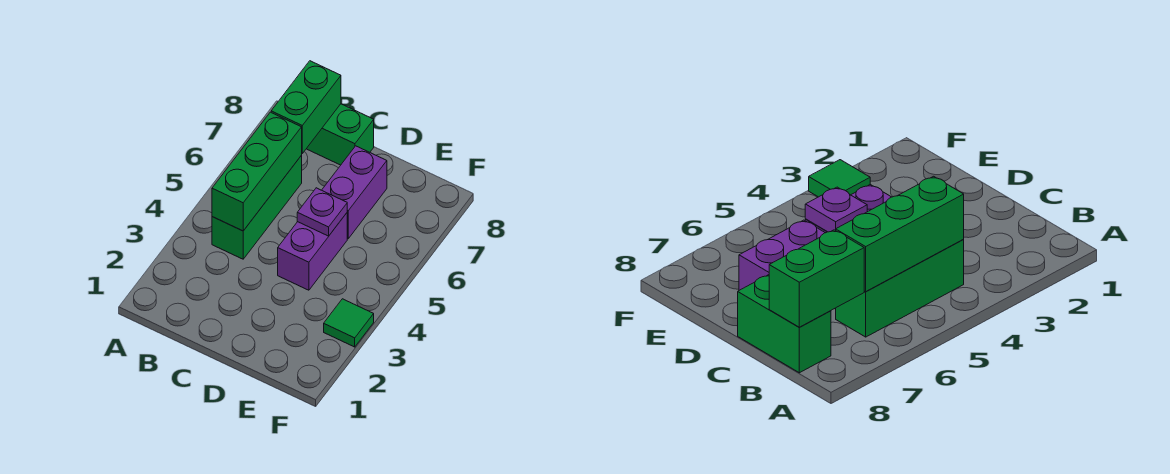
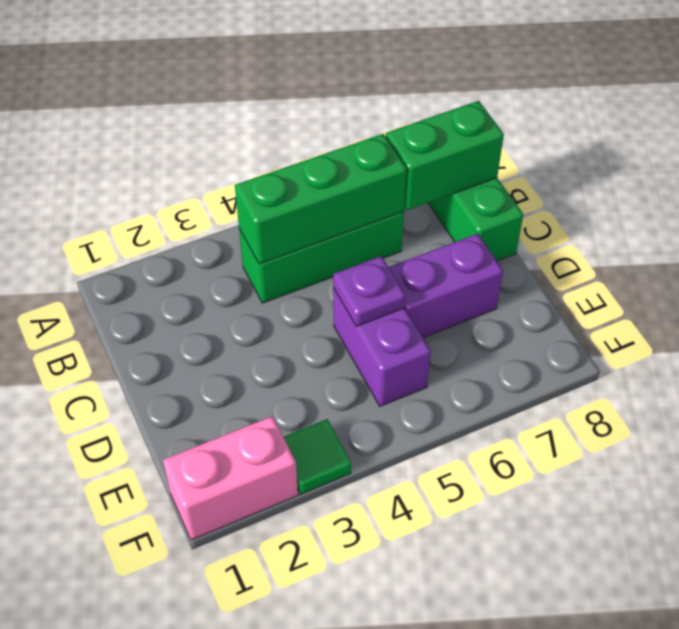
purple 1x2 brick [278,213,347,290] -> purple 1x2 brick turned to [333,288,431,406]
none -> pink 1x2 brick [163,416,298,540]

